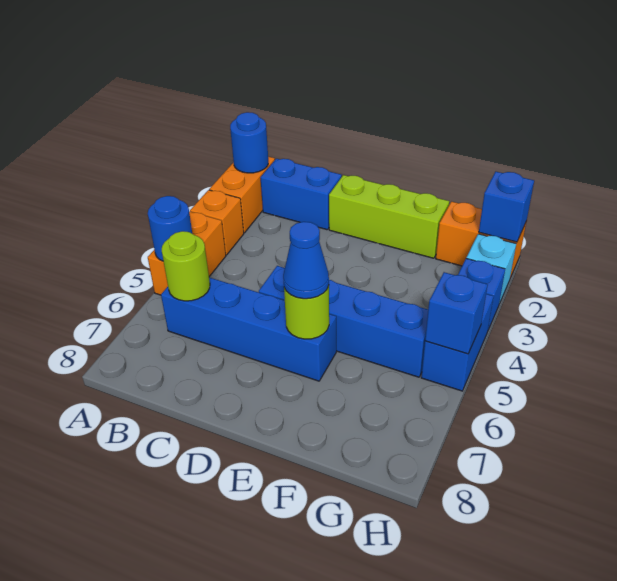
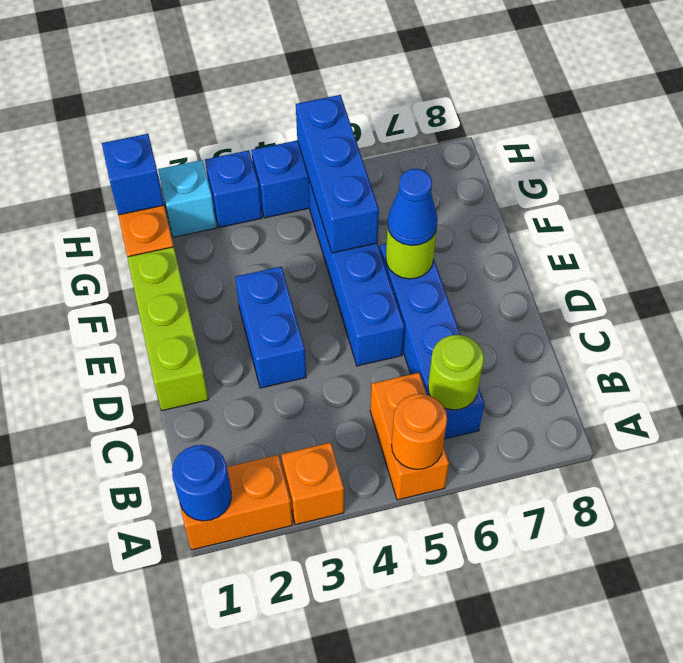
orange 1x2 brick [148,211,226,295] -> orange 1x2 brick turned to [370,373,449,500]
blue 1x1 round brick [148,196,192,261] -> orange 1x1 round brick [392,394,447,469]
blue 1x2 brick [260,159,342,230] -> blue 1x2 brick moved to [235,267,306,388]
blue 1x1 brick [425,272,488,354] -> blue 1x3 brick [296,95,379,253]

